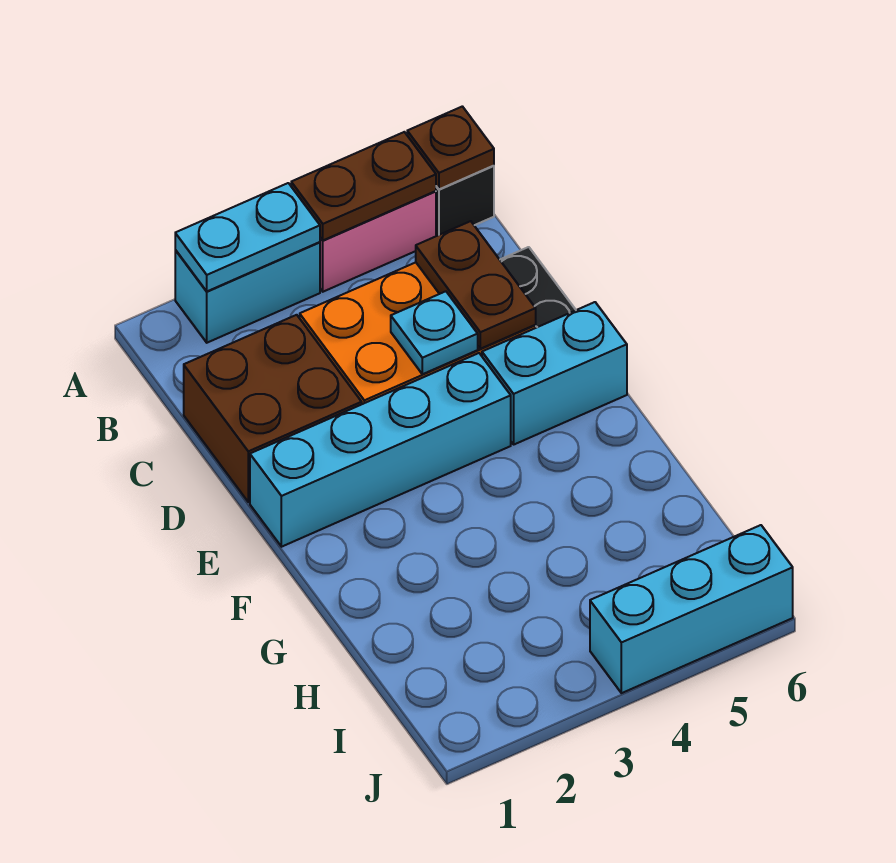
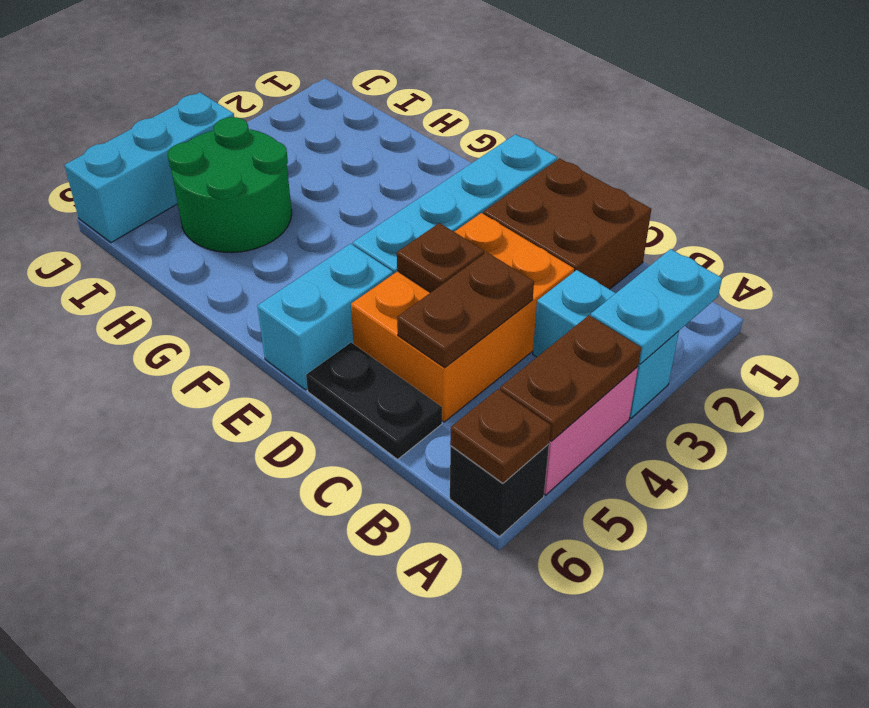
cyan 1x2 brick [175,242,320,343] -> cyan 1x2 brick turned to [533,270,679,418]
brown 1x2 plate [416,221,536,349] -> brown 1x2 plate turned to [397,252,534,368]
cyan 1x1 plate [391,291,478,374] -> brown 1x1 plate [397,223,484,293]
none -> green 2x2 round brick [168,117,292,252]

